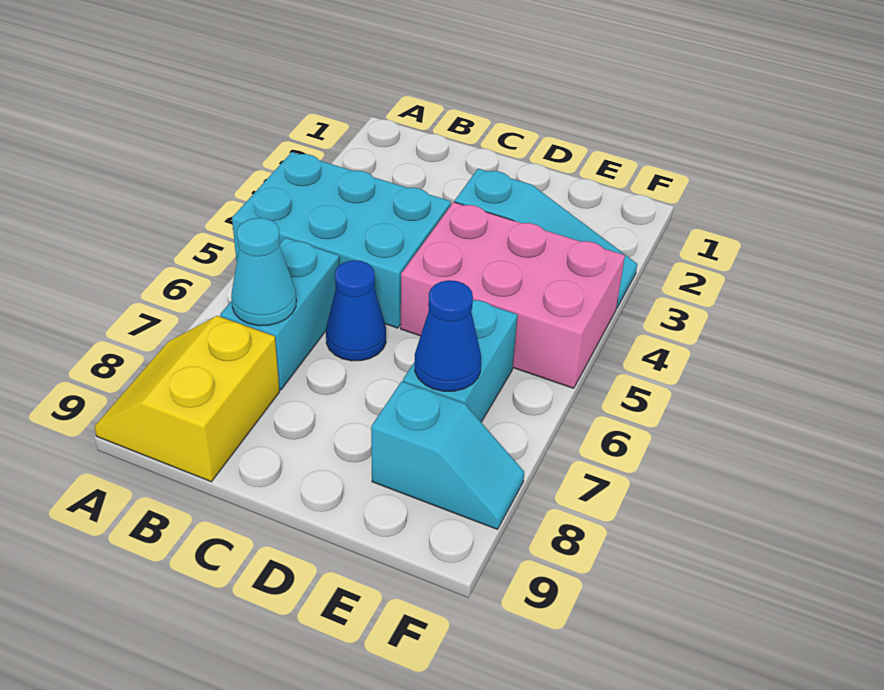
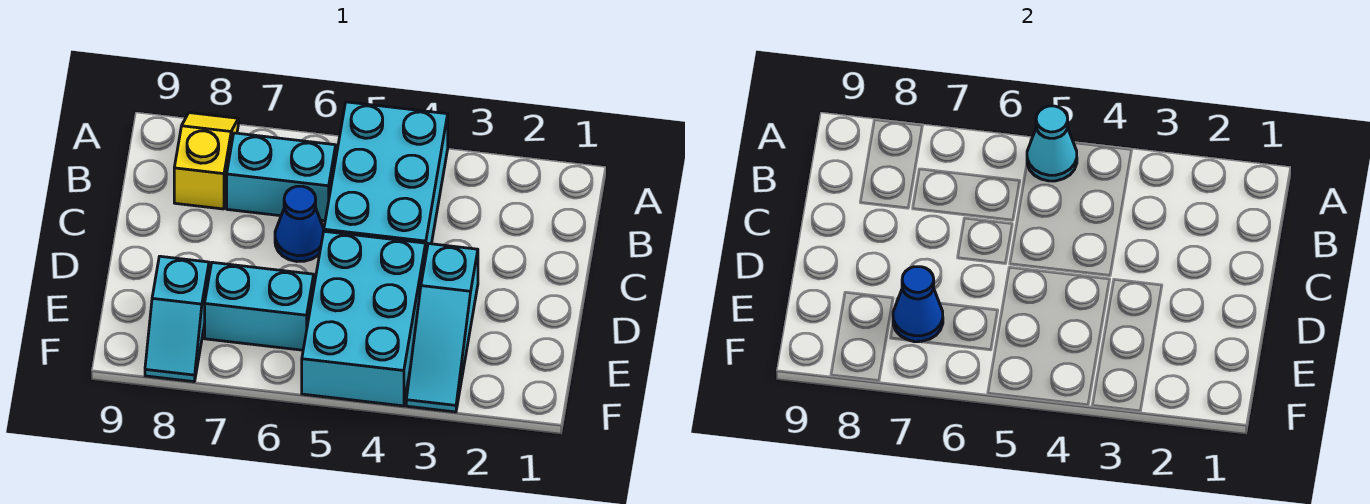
yellow 2x2 slope [94,316,279,482] -> yellow 1x2 slope [174,113,238,209]
cyan 1x1 cone [231,218,296,326] -> cyan 1x1 cone moved to [1027,106,1077,181]
pink 2x3 brick [401,202,625,388] -> cyan 2x3 brick [302,231,426,406]

